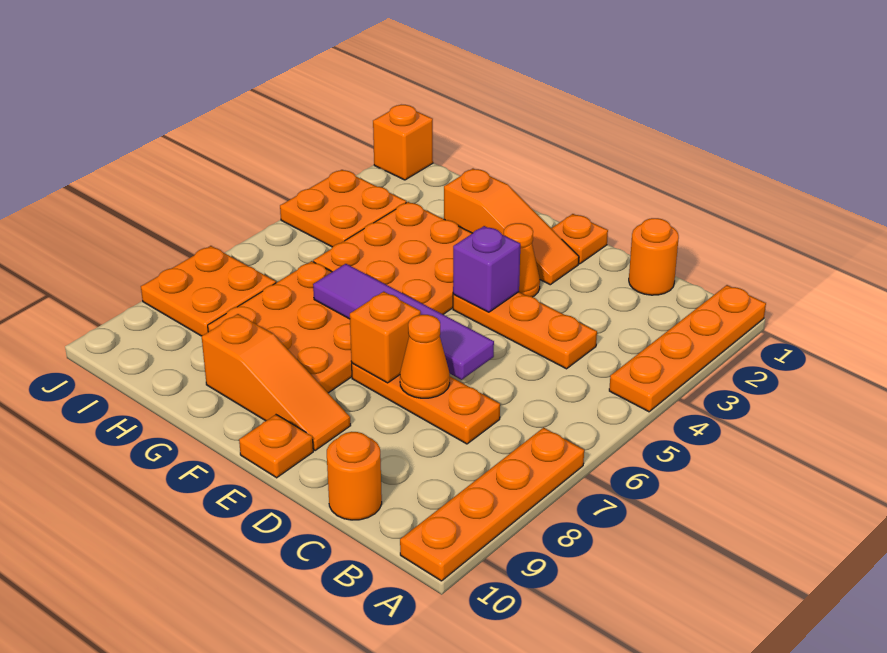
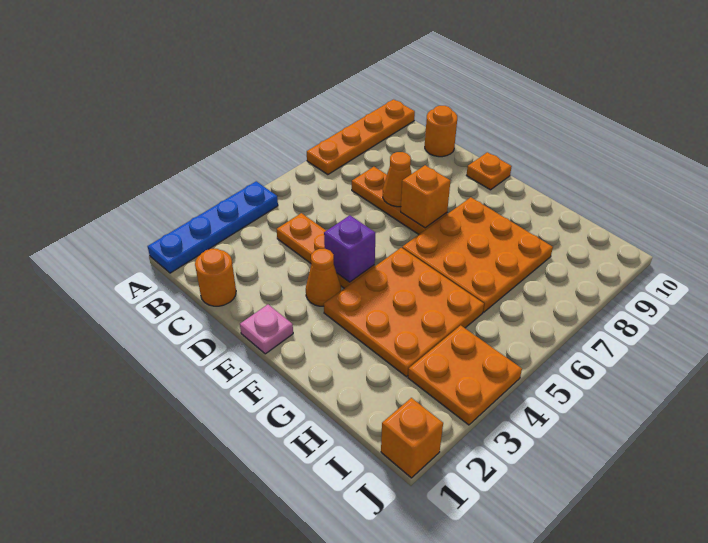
orange 1x4 plate [609,285,766,412] -> blue 1x4 plate [148,181,278,273]
purple 1x4 tile [313,264,494,380] -> none
orange 1x1 plate [551,214,608,264] -> pink 1x1 plate [240,305,293,354]
orange 1x3 slope [444,169,579,285] -> none
orange 1x3 slope [202,314,351,451] -> none
orange 2x2 plate [141,246,276,336] -> none

